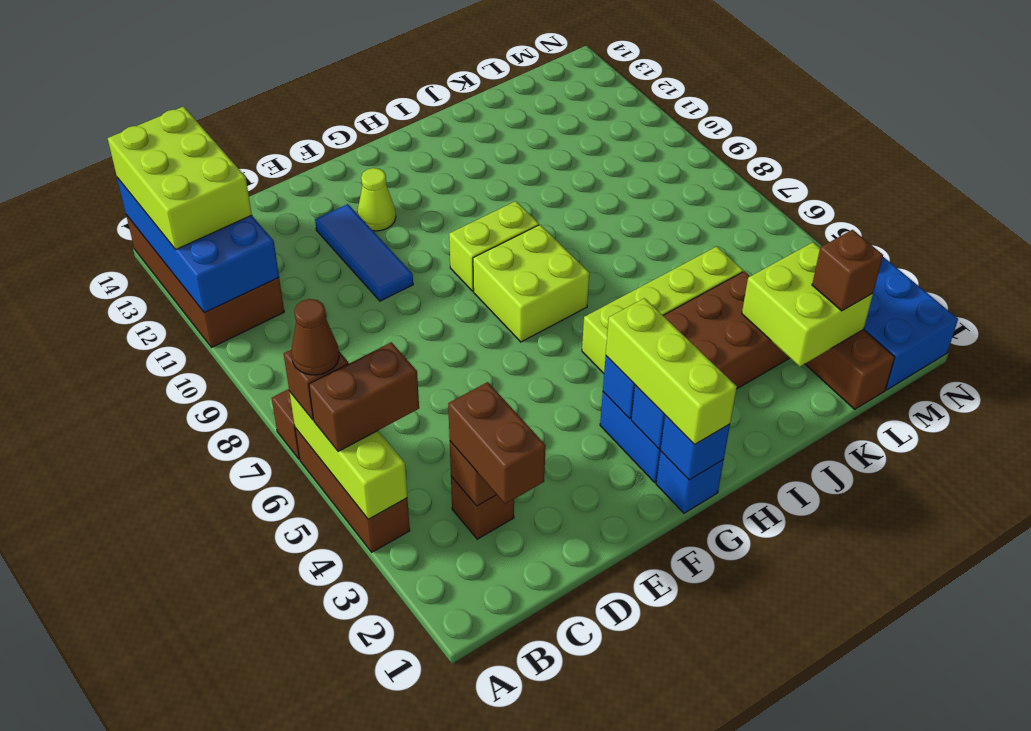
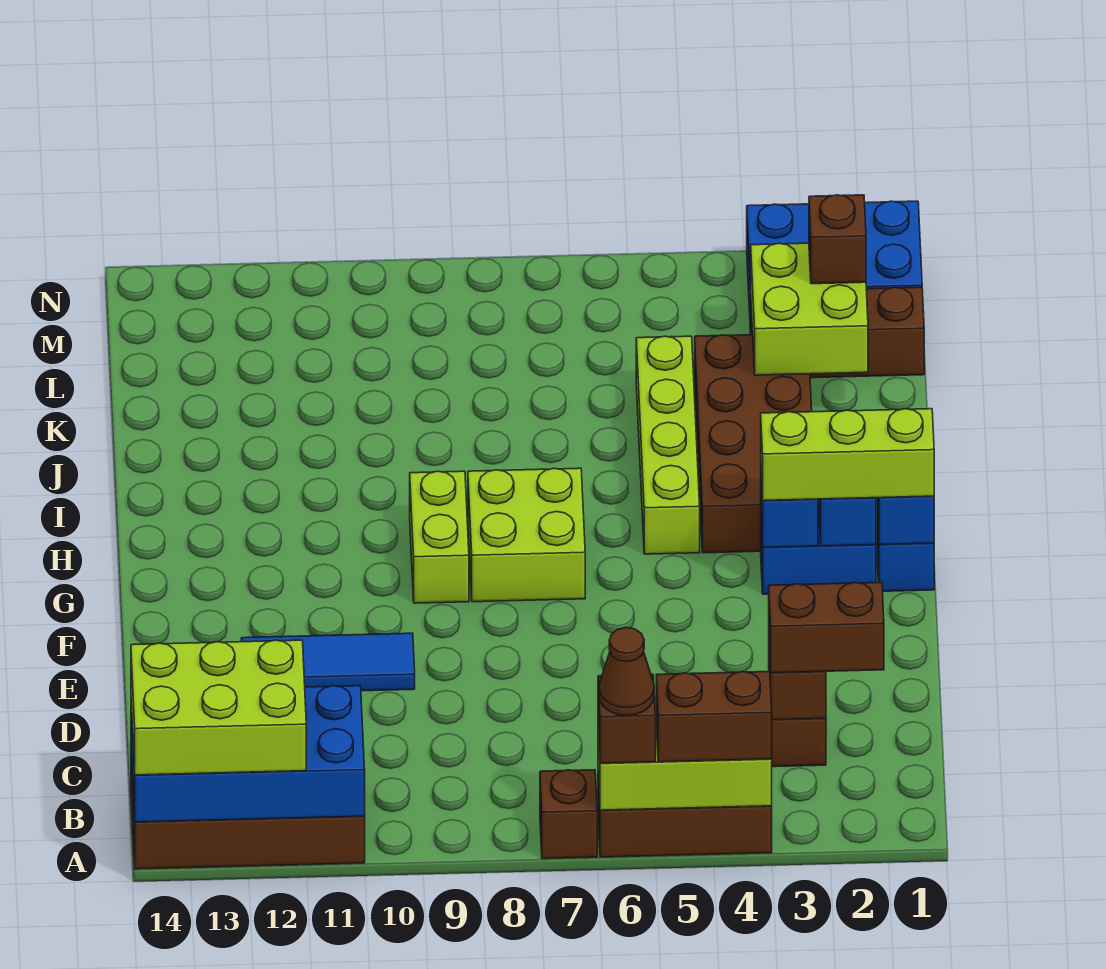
brown 1x2 brick [309,342,419,452] -> brown 1x2 brick turned to [656,672,772,762]
lime 1x1 cone [357,168,396,231] -> none

